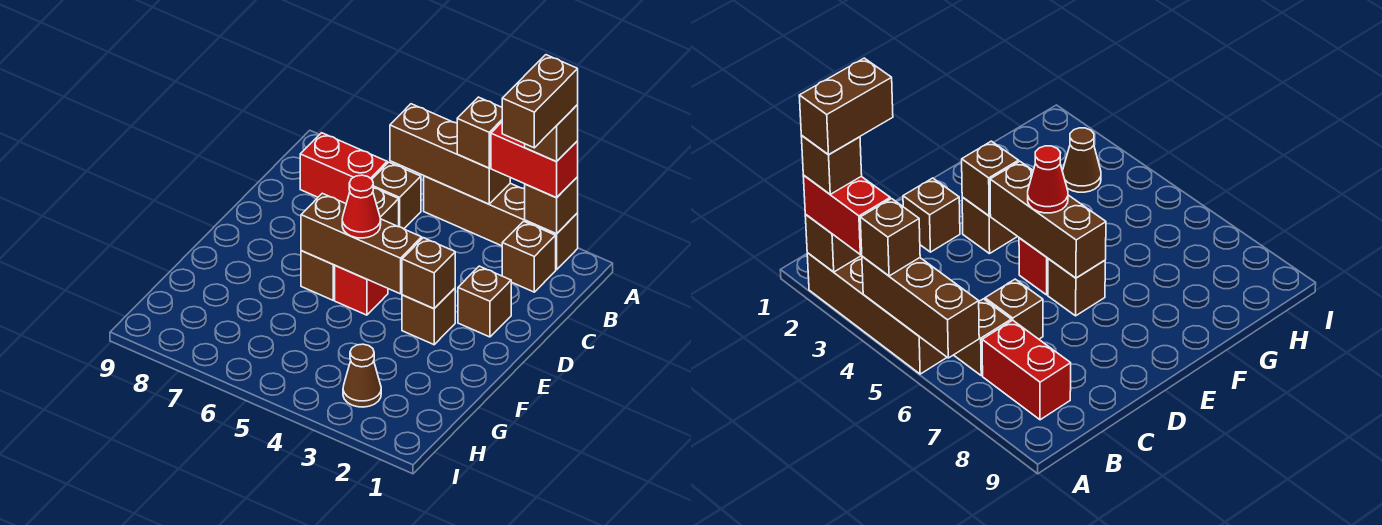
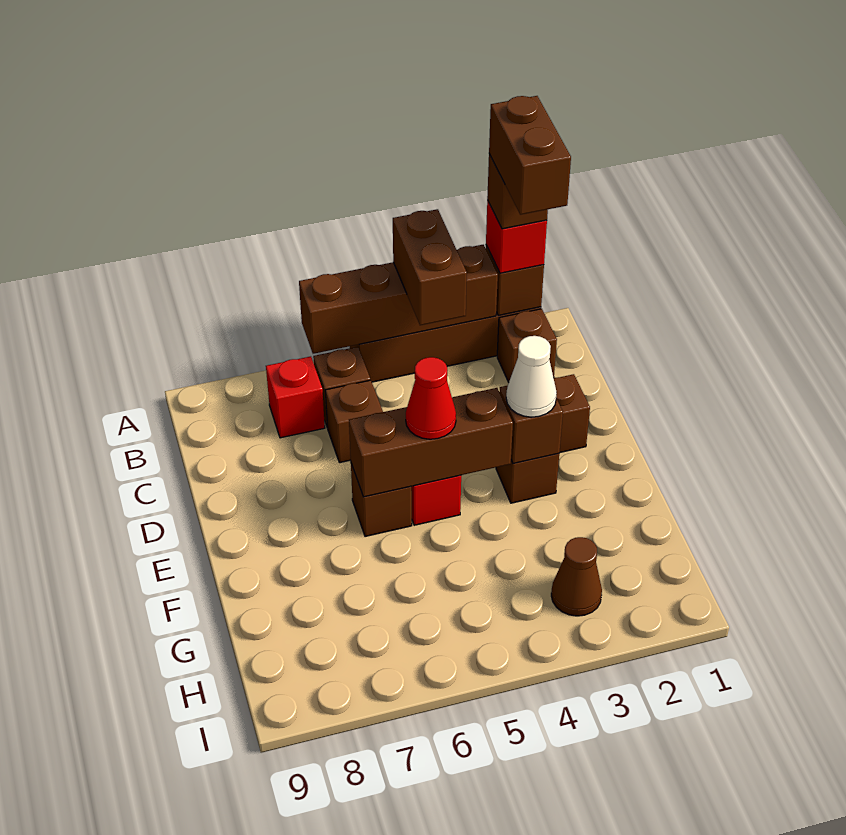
red 1x2 brick [491,122,578,198] -> red 1x1 brick [486,200,547,273]
brown 1x3 brick [390,104,510,204] -> brown 1x4 brick [299,245,498,354]
brown 1x1 brick [457,97,502,168] -> brown 1x2 brick [393,209,467,325]
red 1x2 brick [300,133,387,204] -> red 1x1 brick [266,356,325,438]
none -> white 1x1 cone [506,336,557,417]

